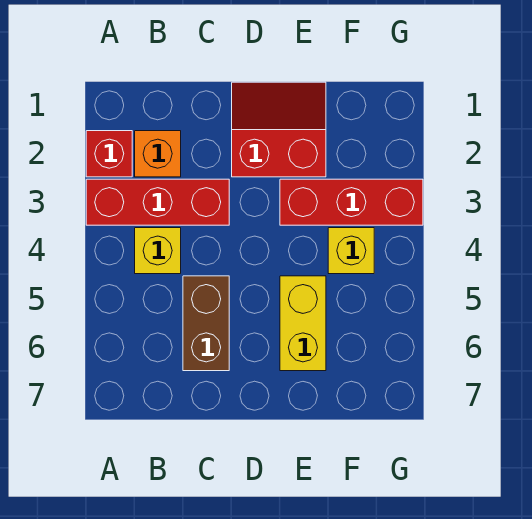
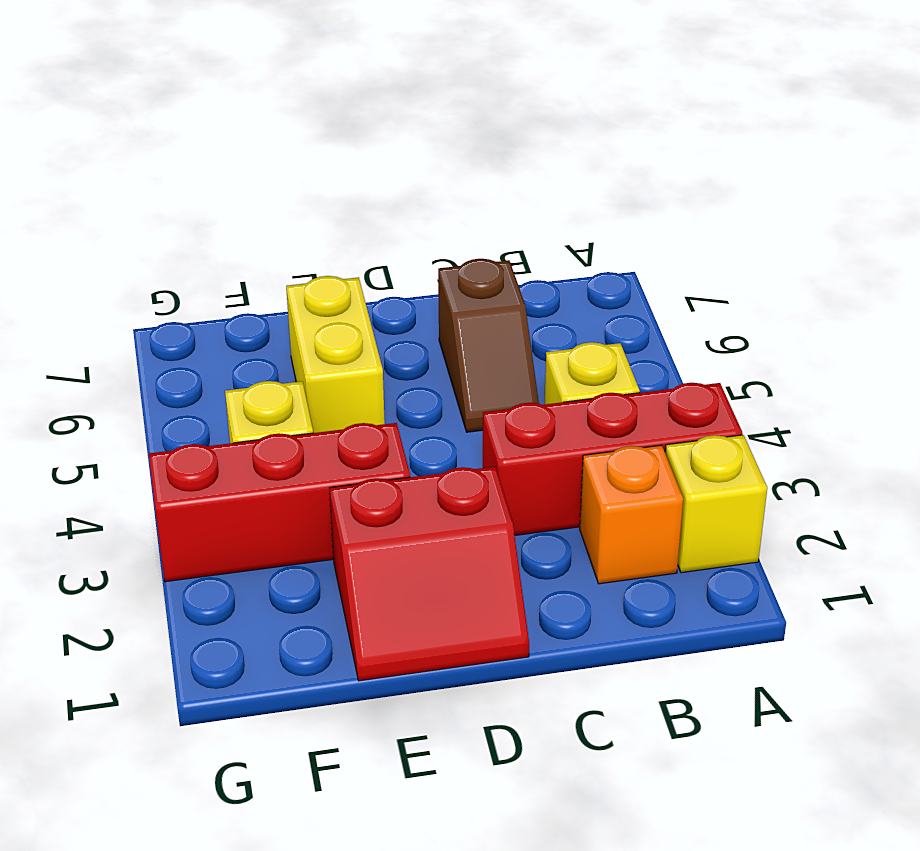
red 1x1 brick [86,131,132,177] -> yellow 1x1 brick [665,435,767,573]
brown 1x2 brick [183,276,229,371] -> brown 1x2 slope [438,259,539,432]

